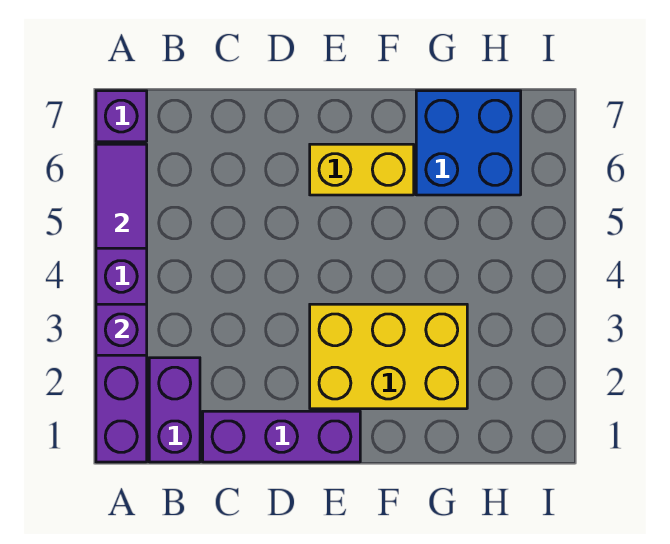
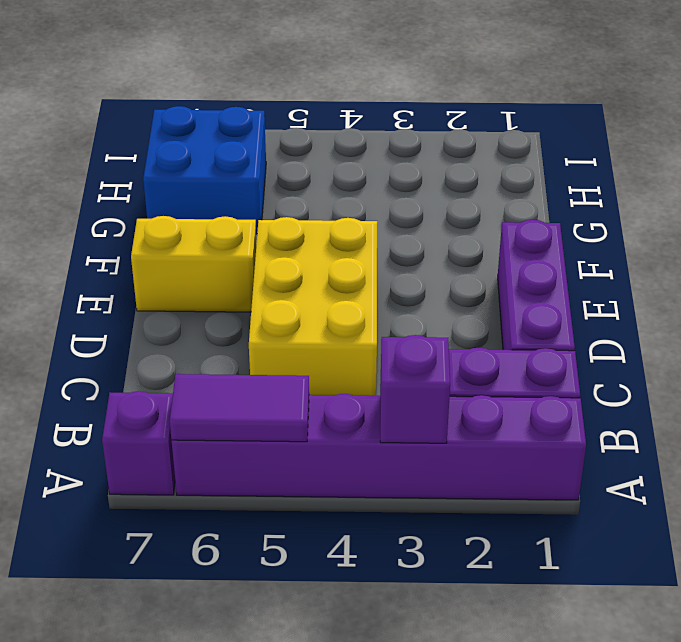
yellow 2x3 brick [310,304,467,409] -> yellow 2x3 brick moved to [249,217,377,396]
yellow 1x2 brick [310,144,414,195] -> yellow 1x2 brick turned to [131,216,257,312]

